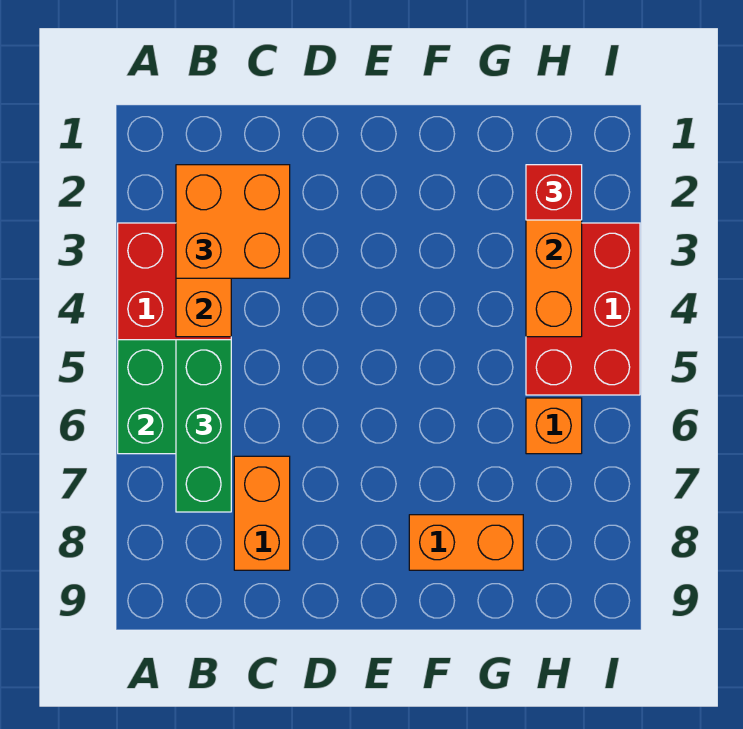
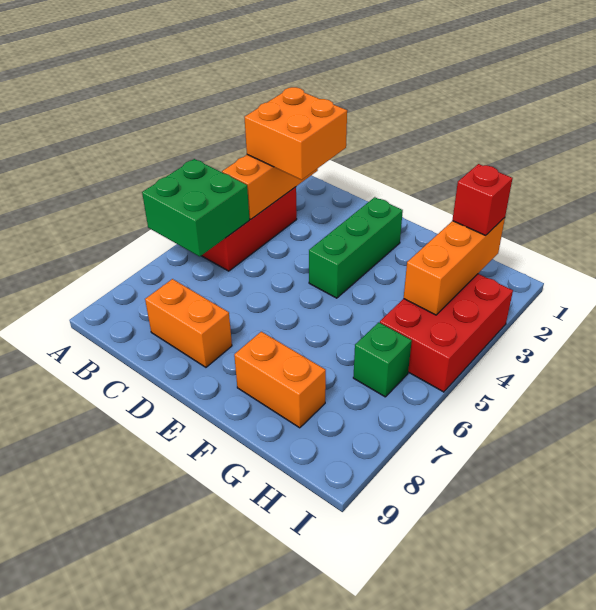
green 1x3 brick [176,340,231,512] -> green 1x3 brick moved to [309,197,403,298]
orange 1x2 brick [234,456,290,570] -> orange 1x2 brick turned to [145,279,232,367]
orange 1x1 brick [526,398,582,454] -> green 1x1 brick [353,322,412,397]

